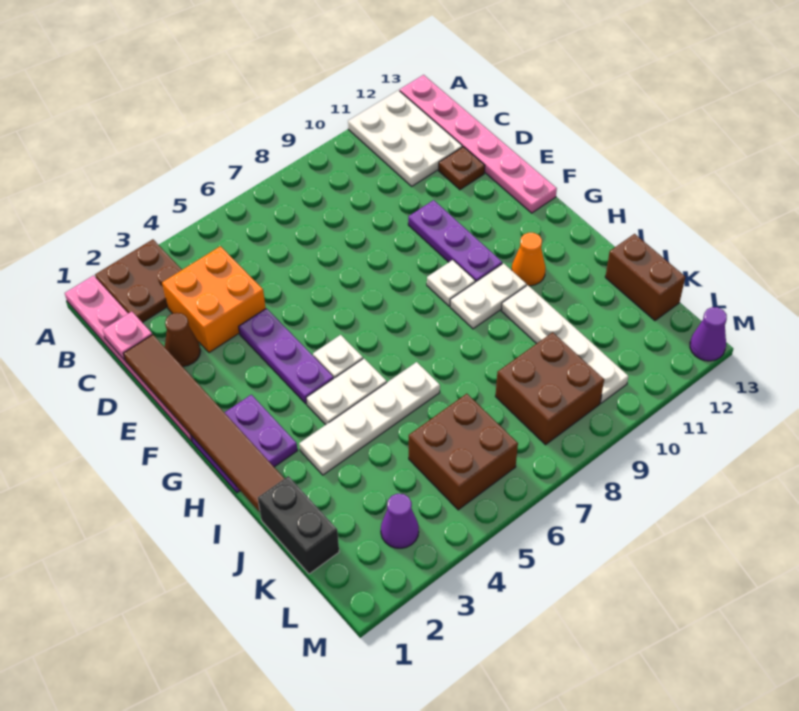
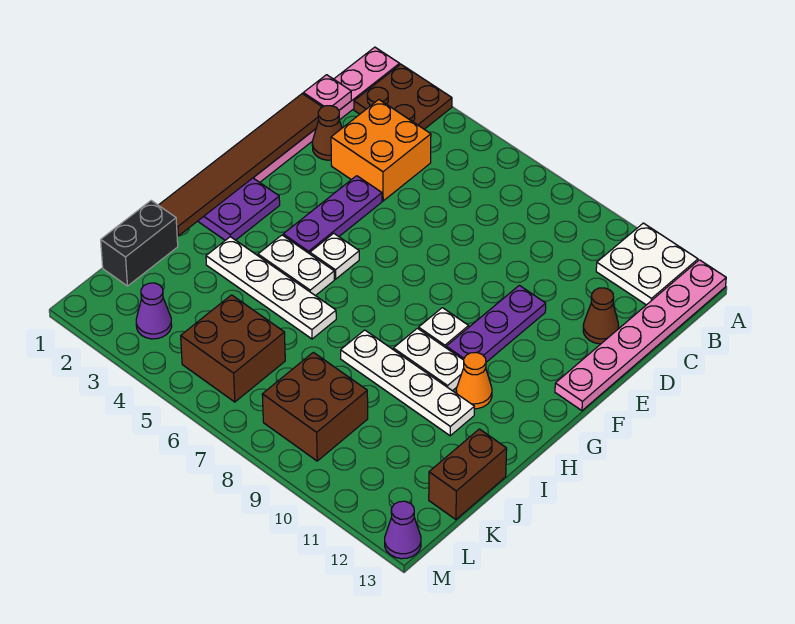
white 2x3 plate [348,90,462,186] -> white 2x2 plate [596,223,698,305]
brown 1x1 plate [439,147,485,190] -> brown 1x1 cone [583,288,619,344]
white 1x4 plate [501,285,629,403] -> white 1x4 plate turned to [341,330,474,436]

